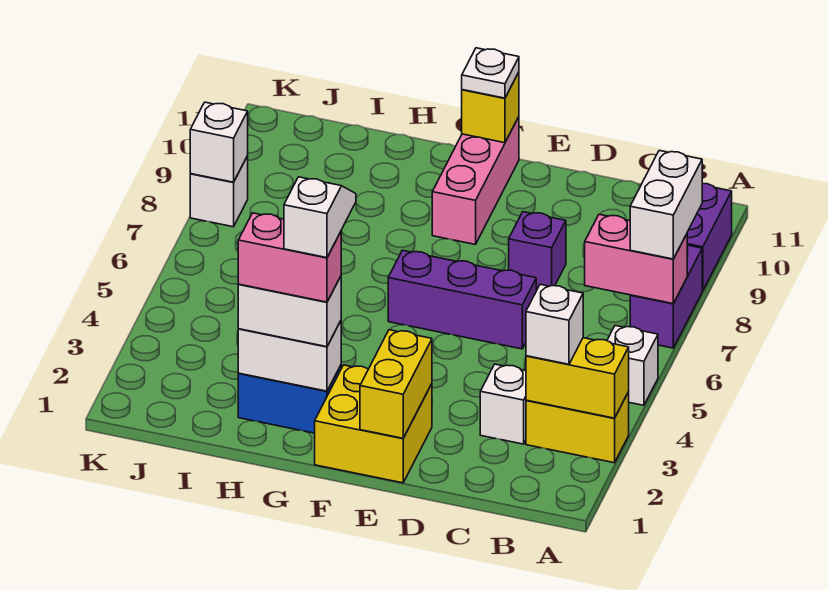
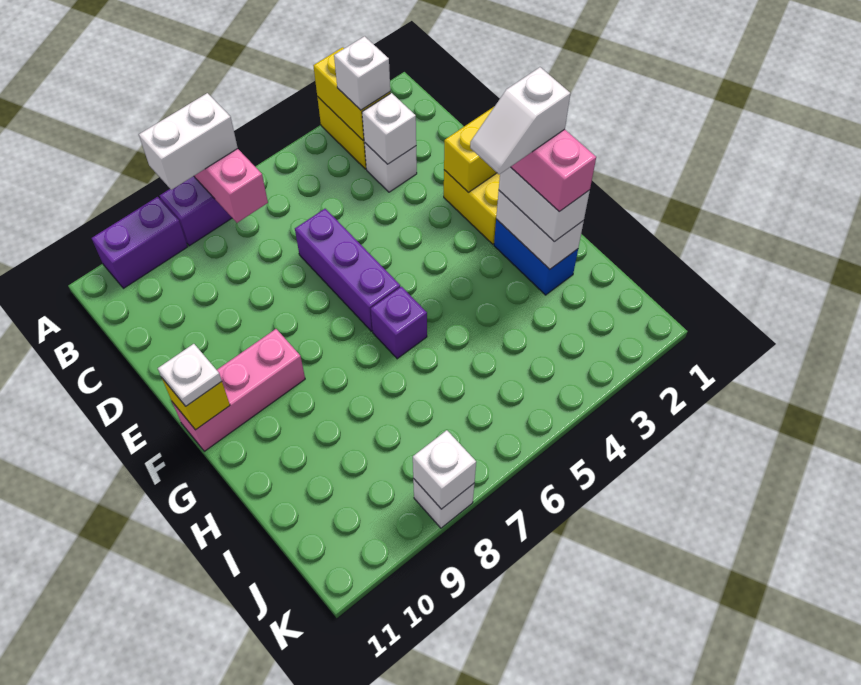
white 1x1 brick [607,326,658,405] -> white 1x1 brick moved to [362,93,416,164]
purple 1x1 brick [509,212,566,289] -> purple 1x1 brick moved to [371,287,427,359]

